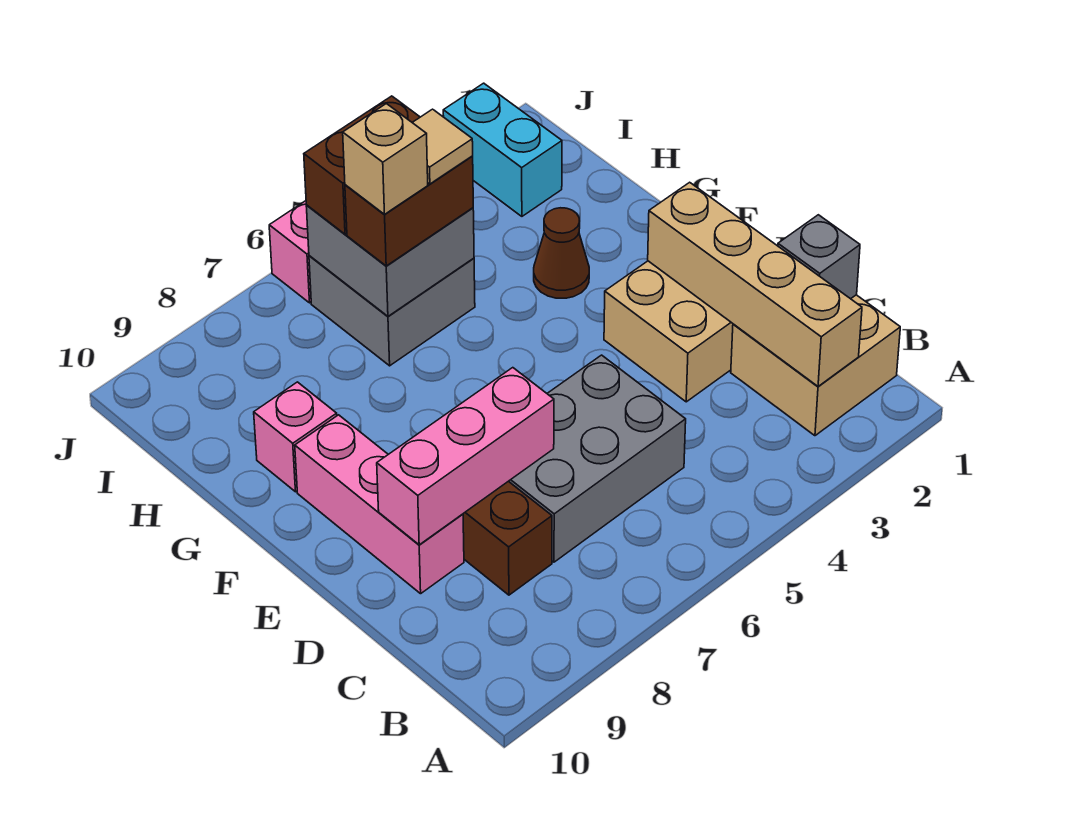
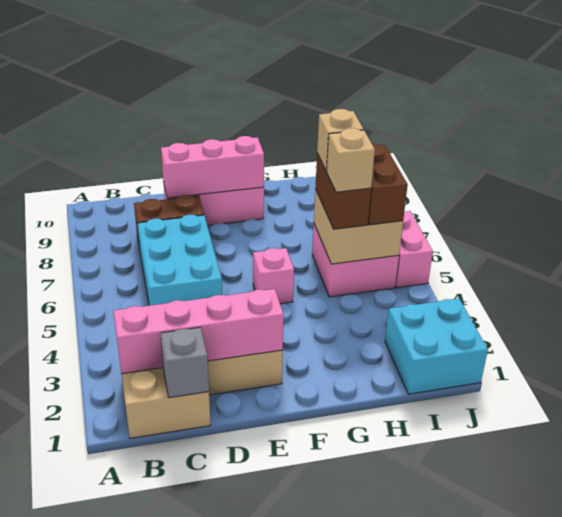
tan 1x4 brick [648,182,862,386] -> pink 1x4 brick [113,289,284,374]
grey 2x3 brick [509,355,686,562] -> cyan 2x3 brick [137,215,222,306]
pink 1x3 brick [377,368,554,545] -> pink 1x3 brick turned to [161,136,264,198]
brown 1x1 cone [534,208,589,298] -> none
pink 1x1 brick [254,382,337,492] -> pink 1x1 brick moved to [253,248,294,304]
grey 2x2 brick [309,256,475,366] -> pink 2x2 brick [312,224,399,297]
grey 2x2 brick [306,205,474,316] -> tan 2x2 brick [314,189,403,264]
tan 1x1 tile [412,109,473,184] -> tan 1x1 brick [327,128,375,192]
cyan 1x2 brick [443,83,562,216] -> cyan 2x2 brick [385,299,488,394]

